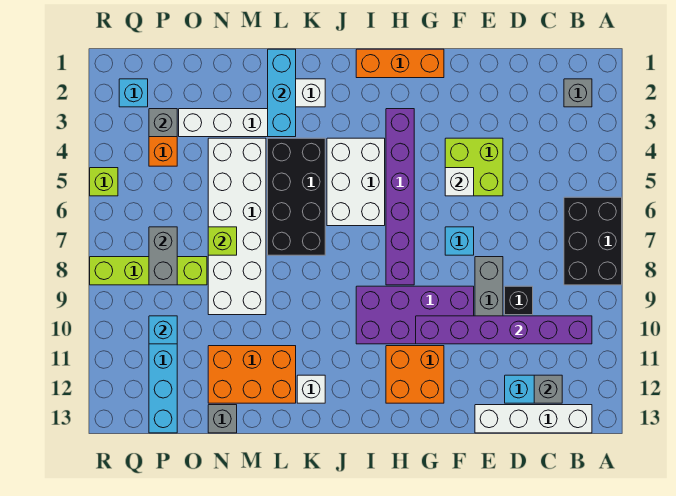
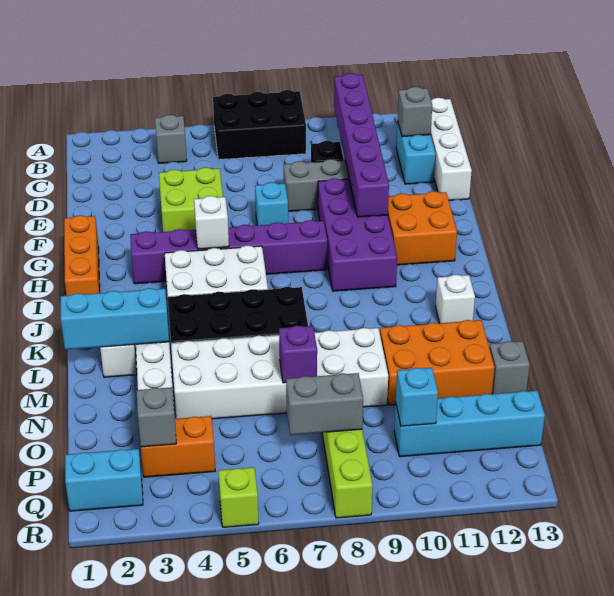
grey 1x1 brick [564,79,592,107] -> grey 1x1 brick moved to [155,115,187,163]
white 1x1 brick [445,168,474,196] -> white 1x1 brick moved to [194,196,229,249]
orange 2x3 brick [208,346,296,403] -> orange 2x3 brick turned to [380,320,495,405]
lime 1x1 brick [208,227,237,255] -> purple 1x1 brick [279,326,317,383]
cyan 1x1 brick [119,79,148,107] -> cyan 1x2 brick [65,449,143,511]

